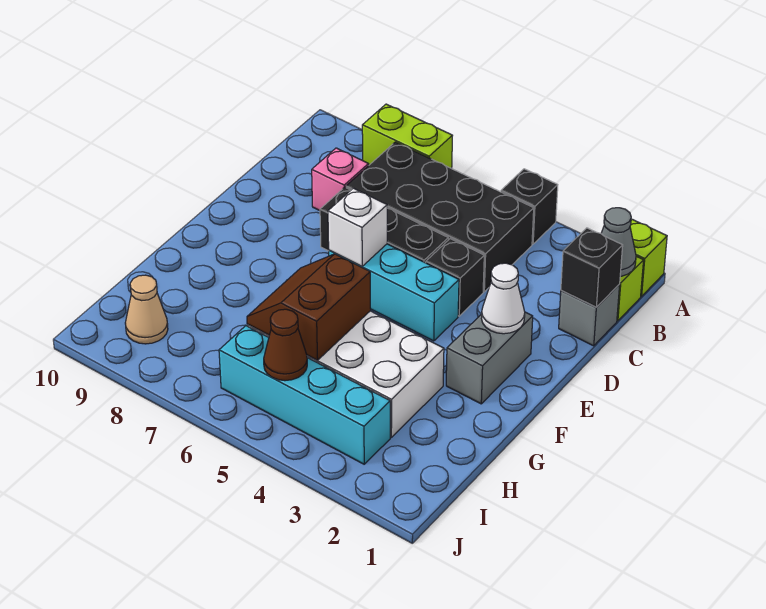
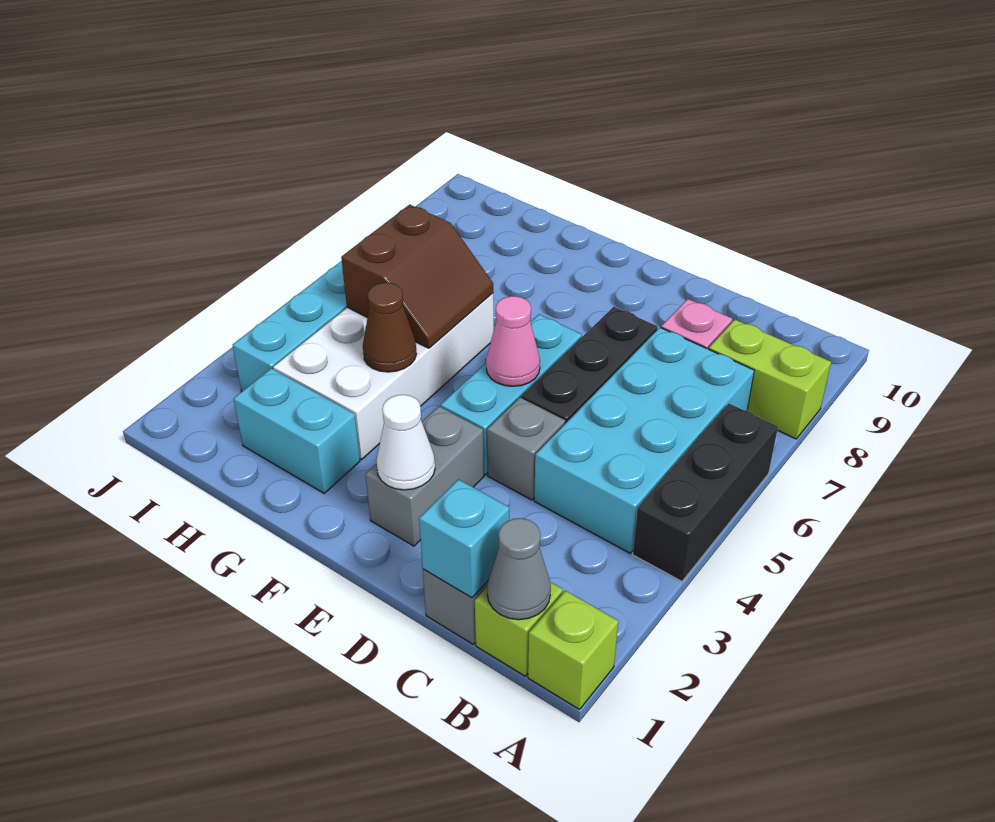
black 1x1 brick [501,169,558,244] -> black 1x3 brick [633,404,778,581]
lime 1x2 brick [362,104,453,168] -> lime 1x2 brick turned to [709,320,831,439]
black 2x4 brick [346,142,534,292] -> cyan 2x4 brick [534,328,754,553]
black 1x1 brick [561,228,623,307] -> cyan 1x1 brick [419,479,509,598]
black 1x1 brick [426,239,484,316] -> grey 1x1 brick [487,398,565,500]
grey 1x2 brick [446,312,533,404] -> grey 1x2 brick turned to [365,406,484,546]
none -> pink 1x1 cone [486,296,540,386]
white 1x1 brick [328,188,387,266] -> none
none -> cyan 1x2 brick [234,368,360,493]
brown 2x2 slope [247,254,371,360] -> brown 2x2 slope turned to [341,205,493,348]
brown 1x1 cone [264,309,307,381] -> brown 1x1 cone moved to [363,283,417,372]
tan 1x1 cone [125,275,168,344] -> none

